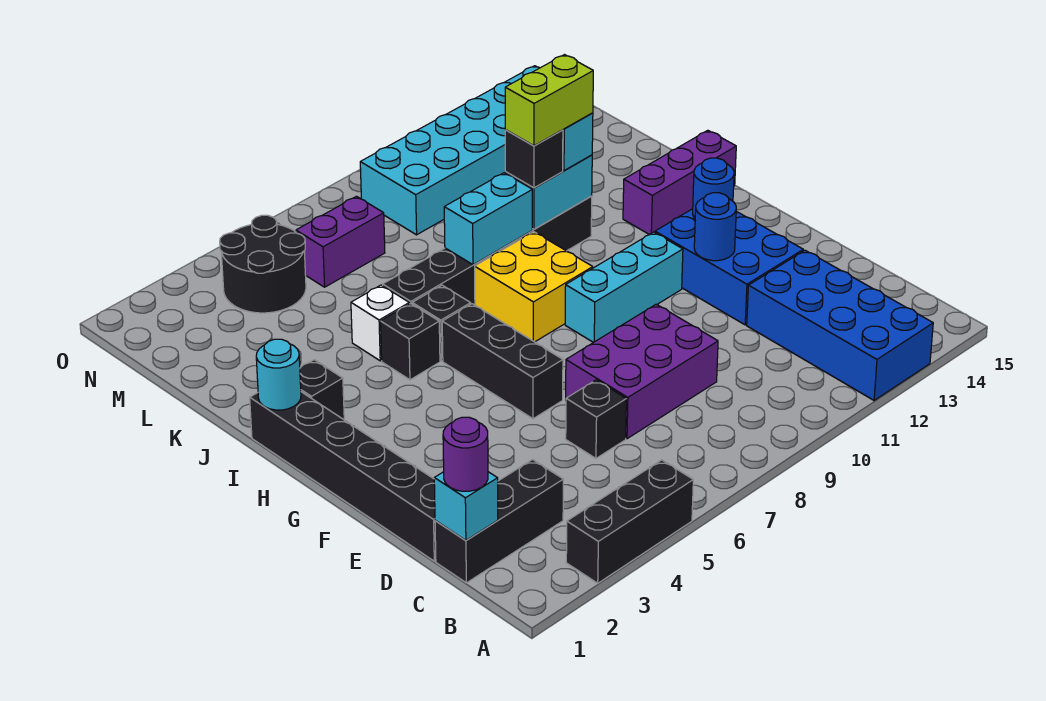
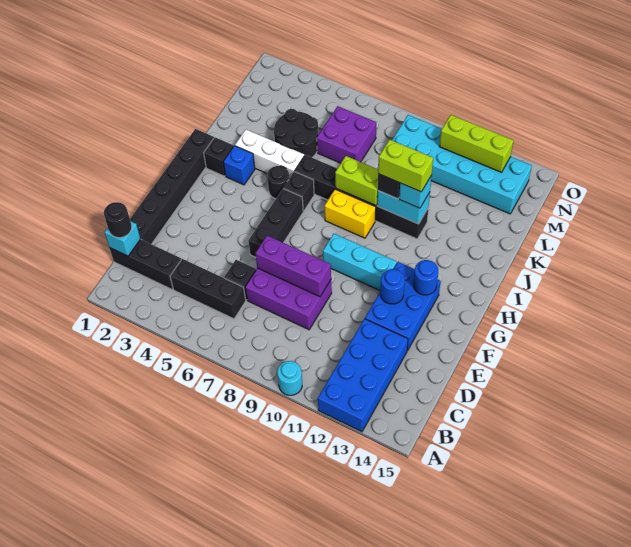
black 1x3 brick [566,460,693,583] -> black 1x3 brick moved to [170,259,246,319]
purple 1x1 round brick [443,417,488,491] -> black 1x1 round brick [104,202,132,238]
yellow 2x2 brick [475,232,593,342] -> yellow 1x2 brick [324,189,376,238]
cyan 1x1 round brick [256,339,301,410] -> cyan 1x1 round brick moved to [277,361,302,395]
none -> blue 1x1 brick [223,146,255,185]
black 1x1 brick [381,304,440,380] -> black 1x1 round brick [267,166,289,199]
purple 1x3 brick [623,130,736,234] -> purple 1x3 brick moved to [255,236,331,297]
white 1x1 brick [351,285,409,361] -> white 1x3 brick [235,130,304,178]
cyan 1x2 brick [444,173,532,265] -> lime 1x2 brick [335,156,378,206]
black 2x2 round brick [220,215,306,313] -> black 2x2 round brick moved to [274,109,318,157]
purple 1x2 brick [296,196,385,287] -> purple 2x2 brick [317,106,376,163]
none -> lime 1x3 brick [439,115,514,172]

